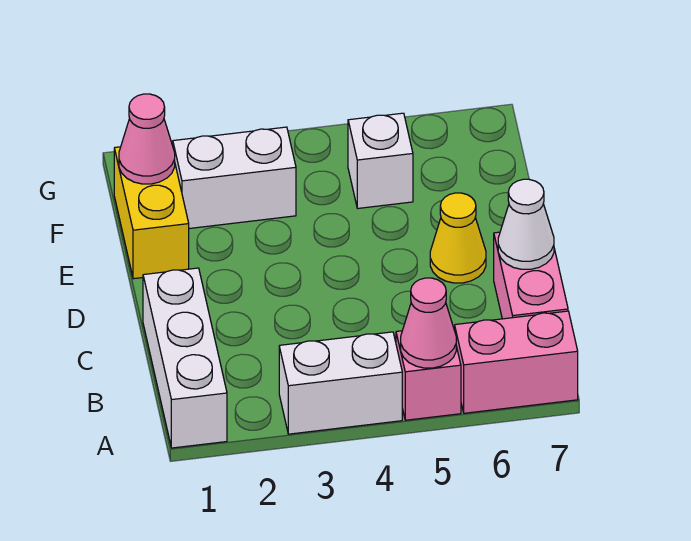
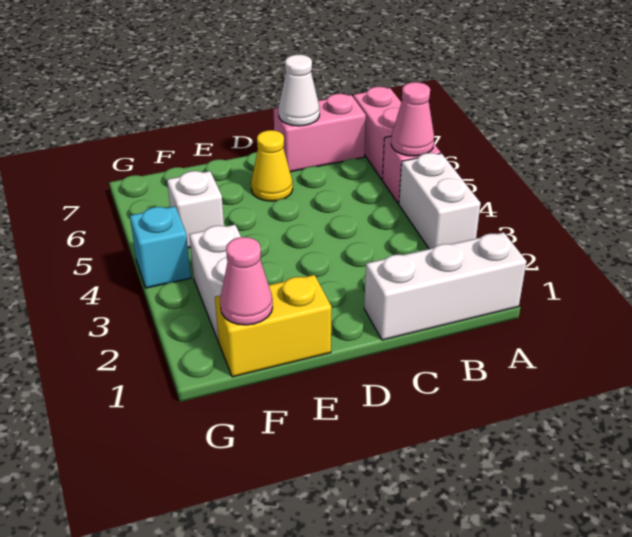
none -> cyan 1x1 brick [130,206,191,288]

